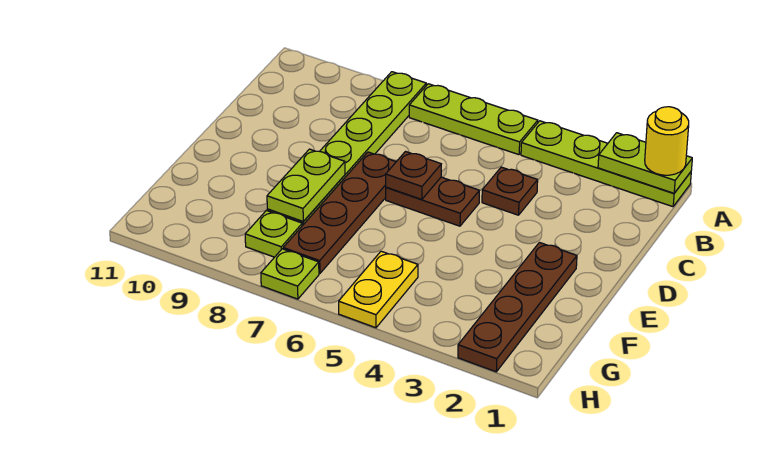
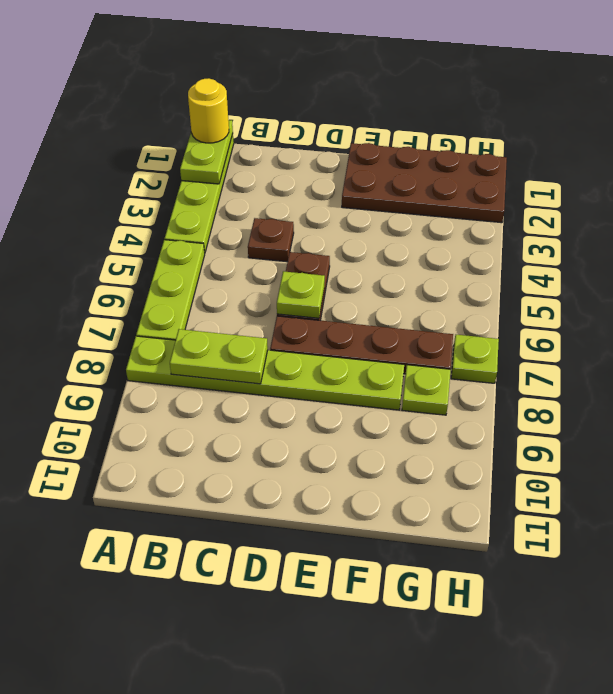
brown 1x1 plate [386,152,441,199] -> lime 1x1 plate [277,271,325,318]
brown 1x4 plate [458,243,577,372] -> brown 2x4 plate [342,143,507,223]
lime 1x2 plate [267,149,345,221] -> lime 1x2 plate moved to [170,329,268,384]
yellow 1x2 plate [339,251,418,328] -> none

